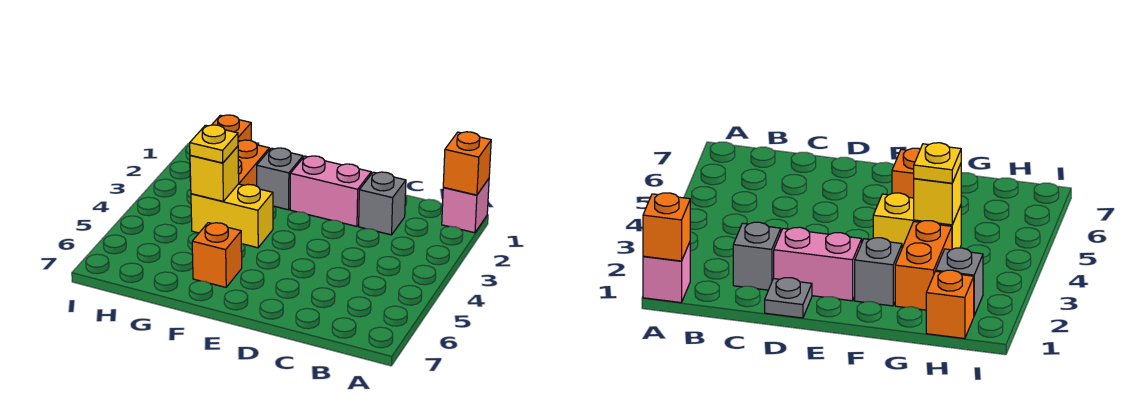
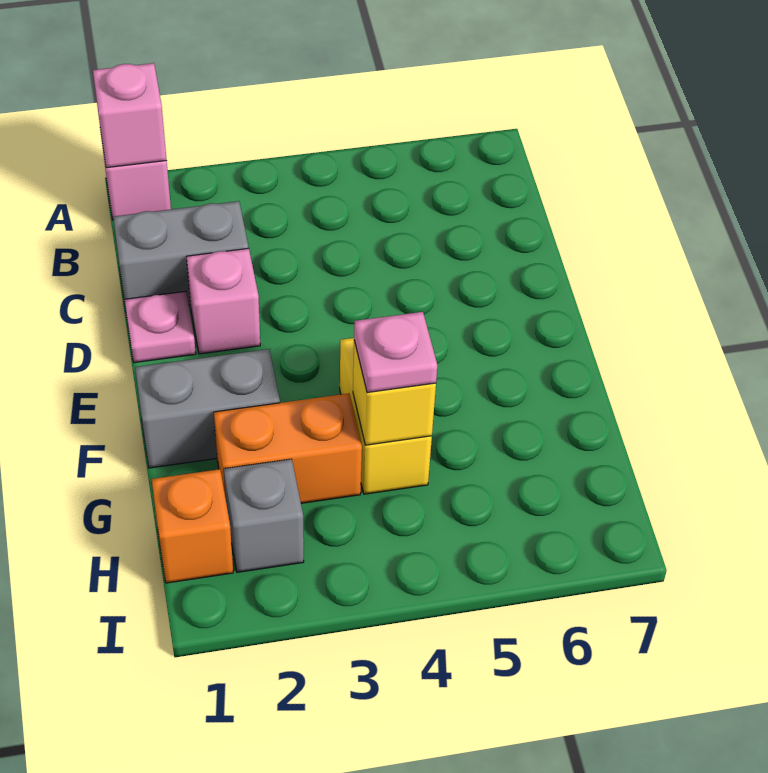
orange 1x1 brick [443,132,491,195] -> pink 1x1 brick [93,63,167,168]
grey 1x1 brick [359,172,406,235] -> grey 1x2 brick [113,201,249,305]
grey 1x1 plate [765,278,812,318] -> pink 1x1 plate [125,291,196,363]
pink 1x2 brick [290,156,371,226] -> pink 1x1 brick [187,248,260,354]
grey 1x1 brick [257,148,303,210] -> grey 1x2 brick [135,349,280,468]
orange 1x1 brick [192,223,242,287] -> none
yellow 1x1 plate [190,125,238,163] -> pink 1x1 plate [354,312,437,393]

